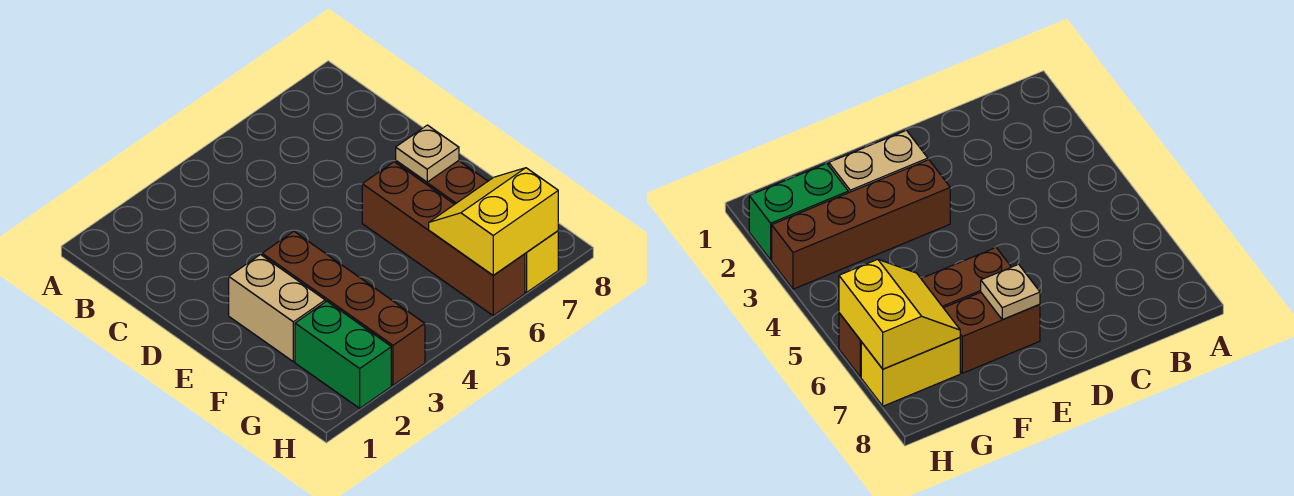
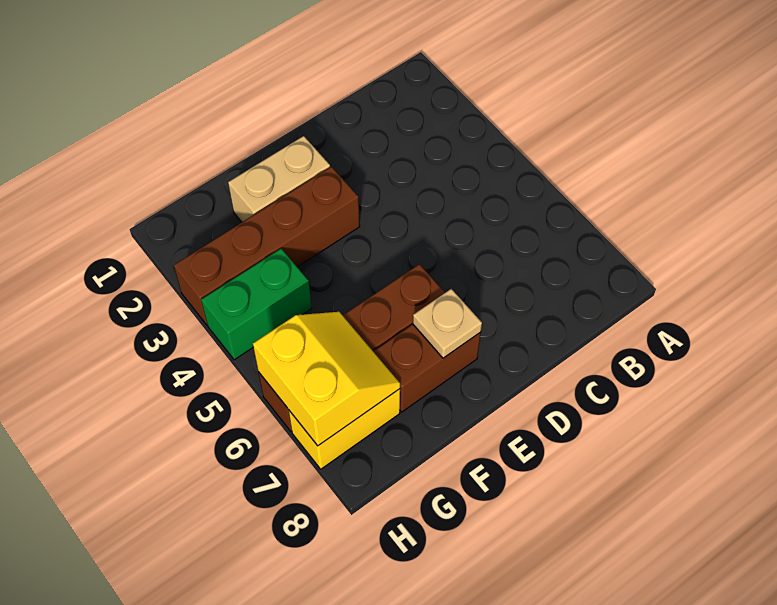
green 1x2 brick [295,301,391,408] -> green 1x2 brick moved to [201,249,312,360]

